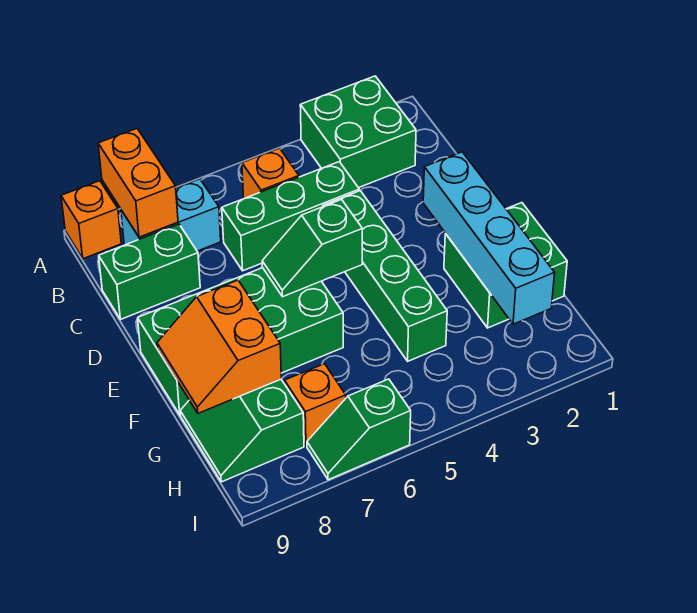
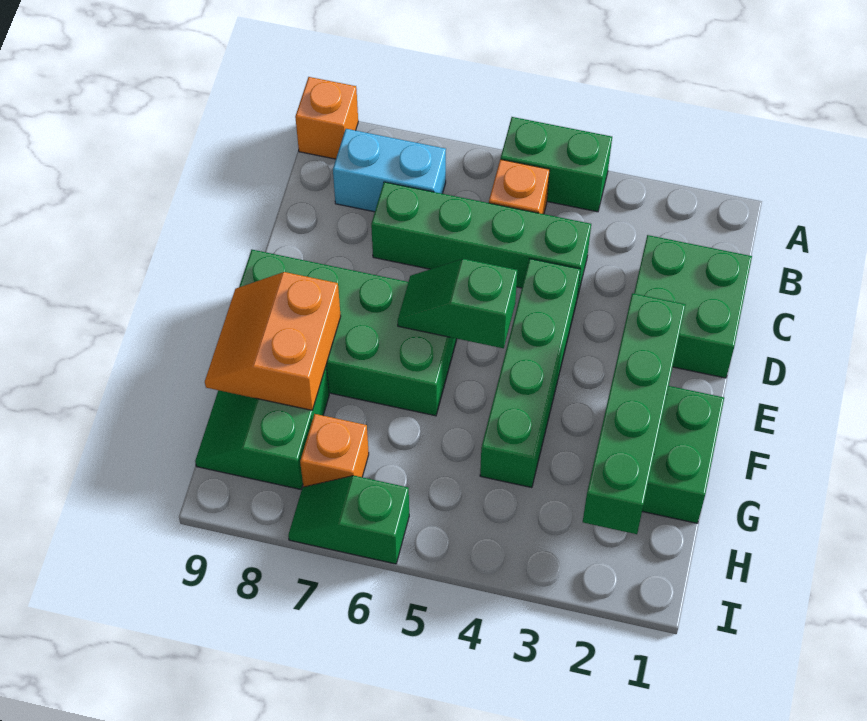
green 2x2 brick [300,76,416,188] -> green 2x2 brick moved to [634,235,752,378]
orange 1x2 brick [98,129,178,237] -> none
green 1x3 brick [222,162,359,271] -> green 1x4 brick [371,182,591,298]
green 1x2 brick [99,224,200,319] -> green 1x2 brick moved to [501,117,612,212]
cyan 1x4 brick [423,152,555,324] -> green 1x4 brick [583,293,686,534]

